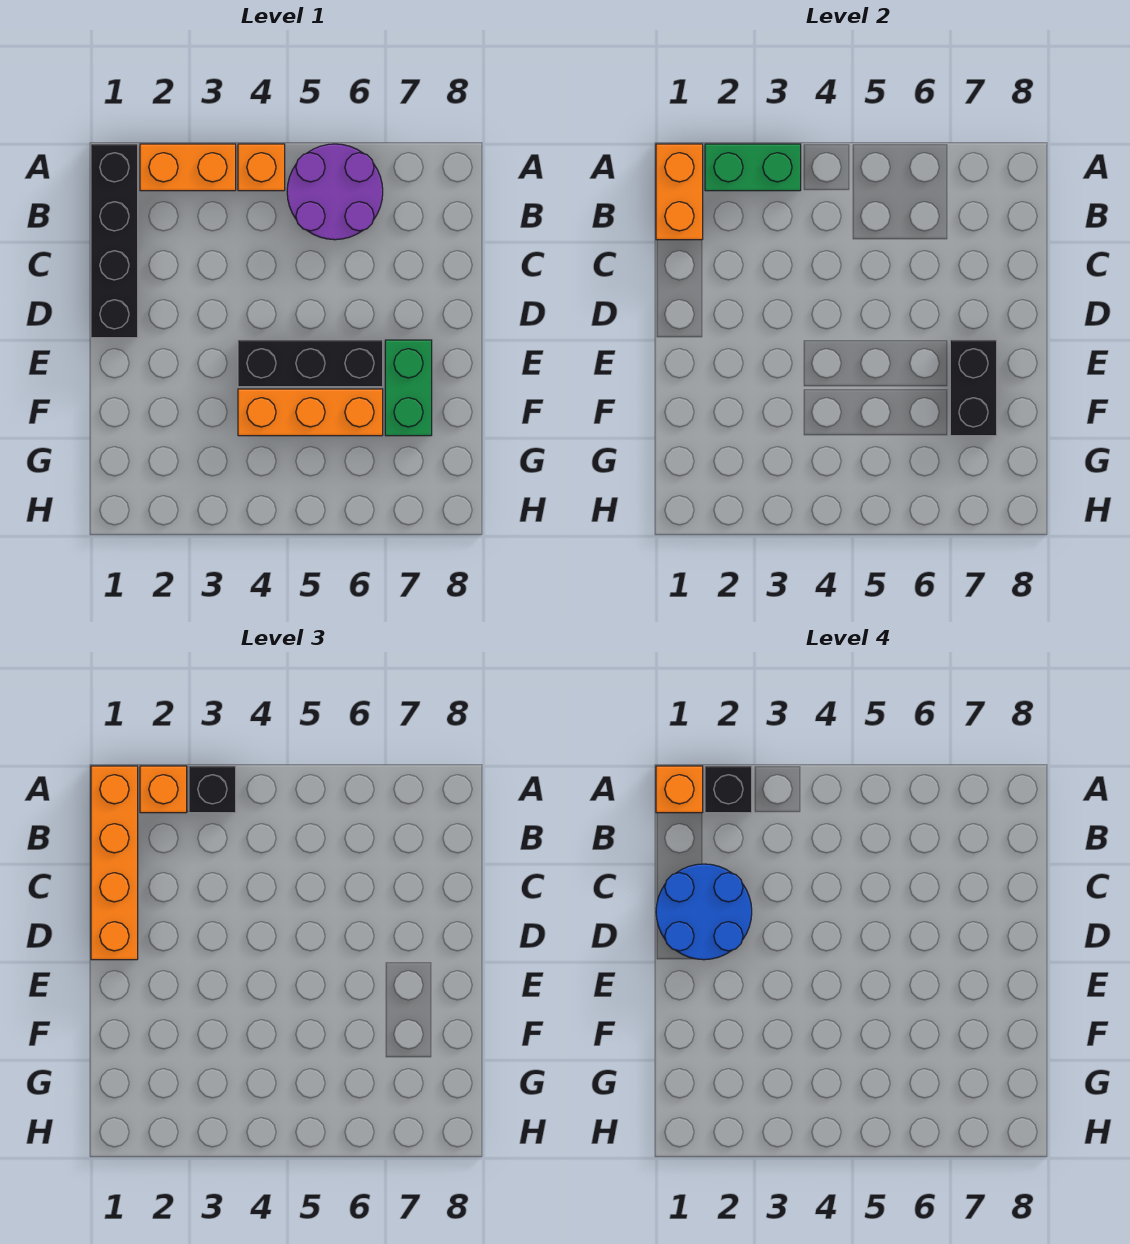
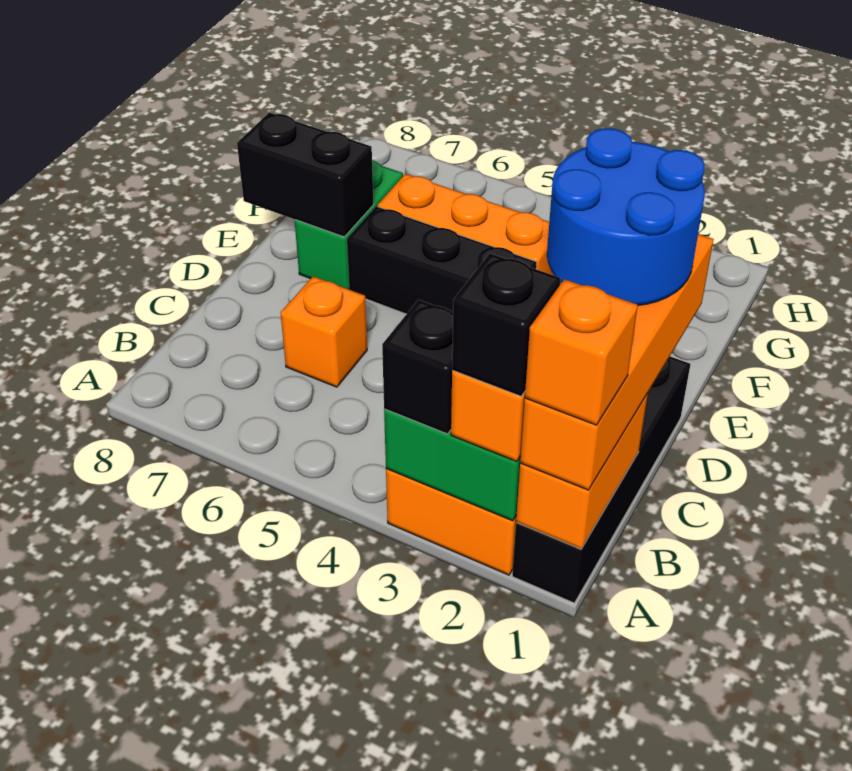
orange 1x1 brick [238,144,285,191] -> orange 1x1 brick moved to [280,276,367,387]
purple 2x2 round brick [287,144,383,240] -> none
black 1x2 brick [950,340,997,436] -> black 1x2 brick turned to [237,113,374,237]

